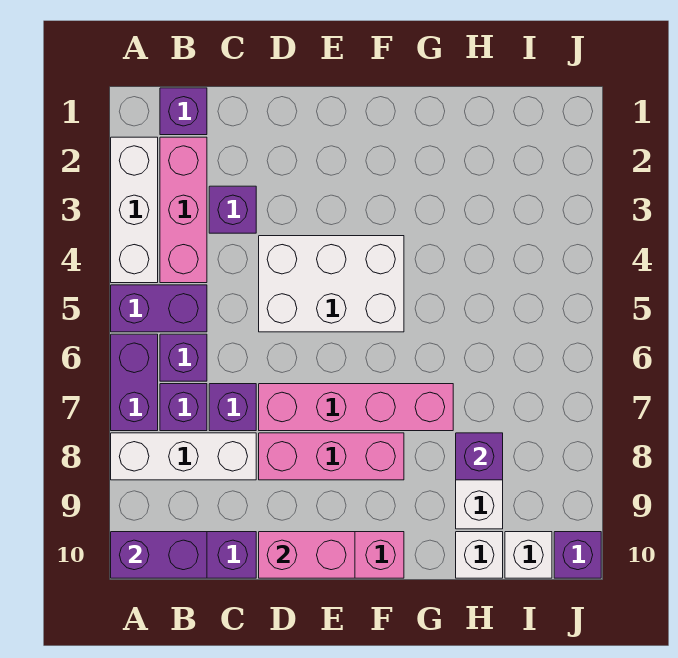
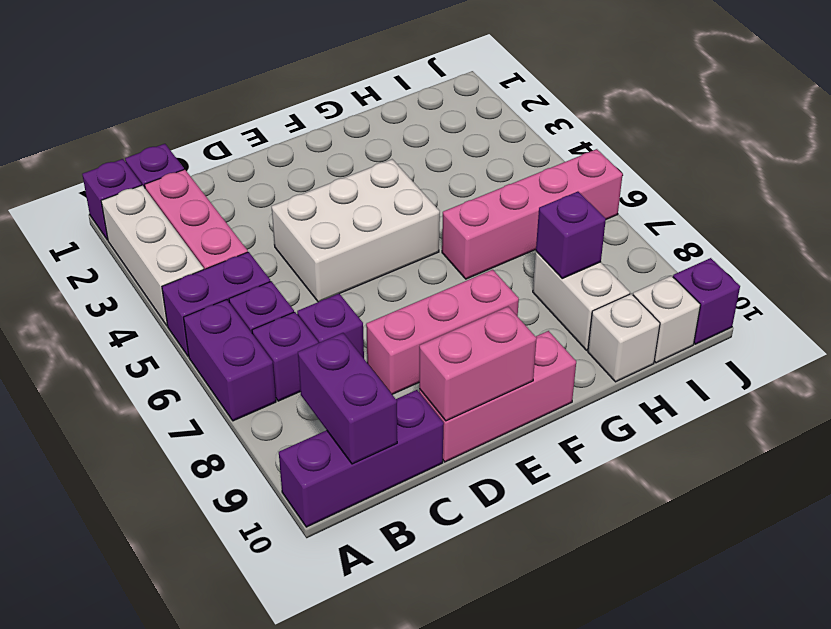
white 1x3 brick [111,433,256,480] -> none
purple 1x2 brick [111,532,207,578] -> purple 1x2 brick turned to [298,333,397,464]
purple 1x1 brick [209,186,256,233] -> purple 1x1 brick moved to [82,159,142,240]
pink 1x4 brick [259,384,453,431] -> pink 1x4 brick moved to [442,149,623,279]

